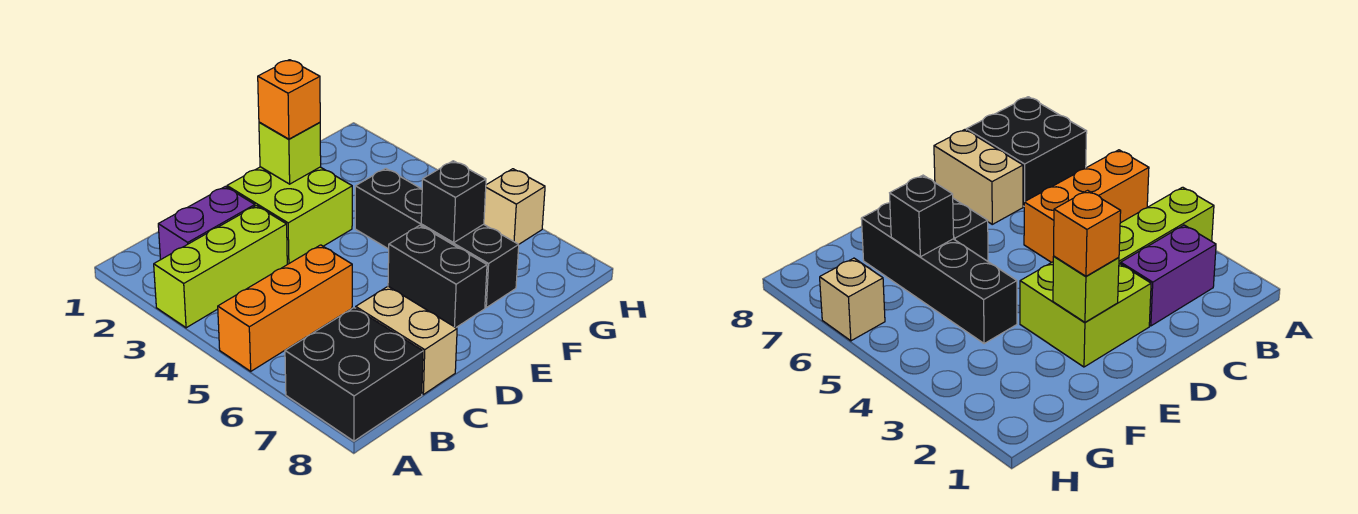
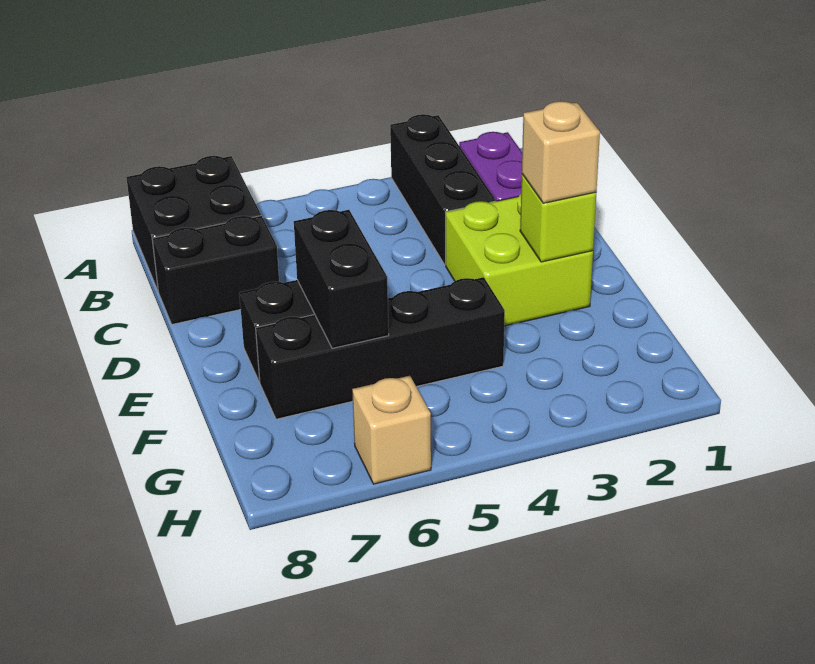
lime 1x3 brick [154,206,287,328] -> black 1x3 brick [390,114,495,265]
orange 1x3 brick [218,245,352,371] -> none
tan 1x2 brick [356,286,457,394] -> black 1x2 brick [152,216,279,324]
orange 1x1 brick [258,60,320,139] -> tan 1x1 brick [522,101,600,203]
black 1x1 brick [421,161,486,242] -> black 1x2 brick [294,210,389,348]

